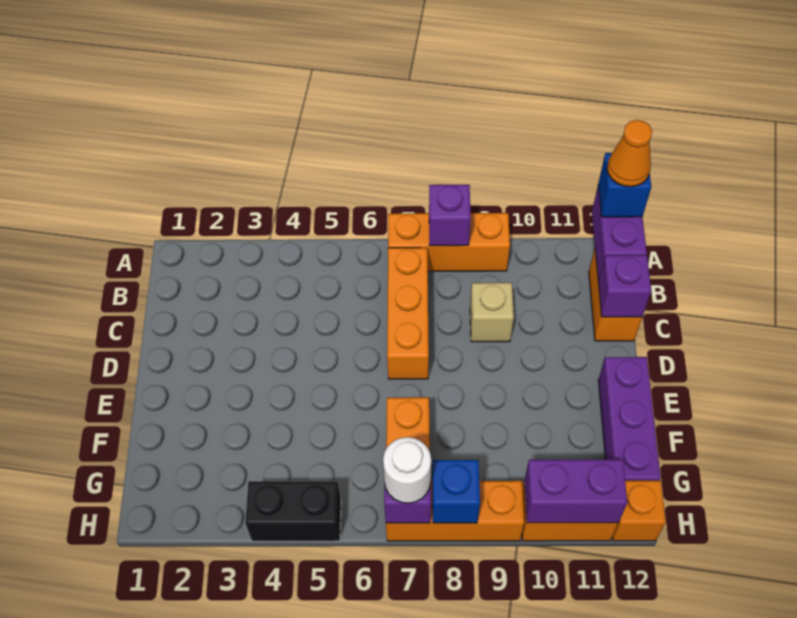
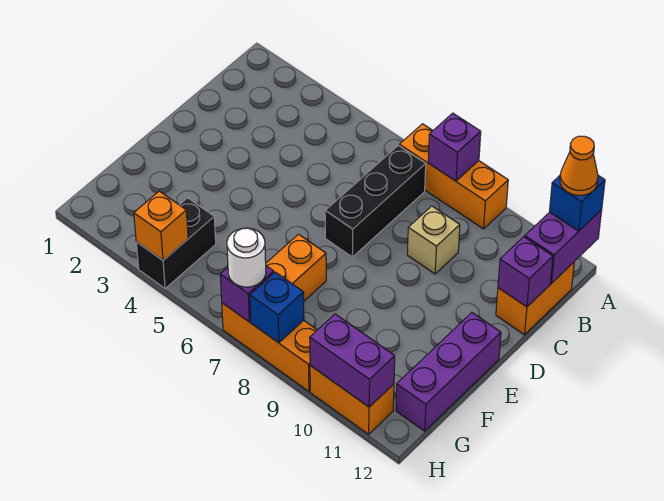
orange 1x3 brick [387,248,429,379] -> black 1x3 brick [325,145,426,257]
black 1x2 brick [245,481,341,541] -> black 1x2 brick turned to [136,198,216,288]
orange 1x1 brick [612,480,666,541] -> orange 1x1 brick moved to [134,191,188,260]

